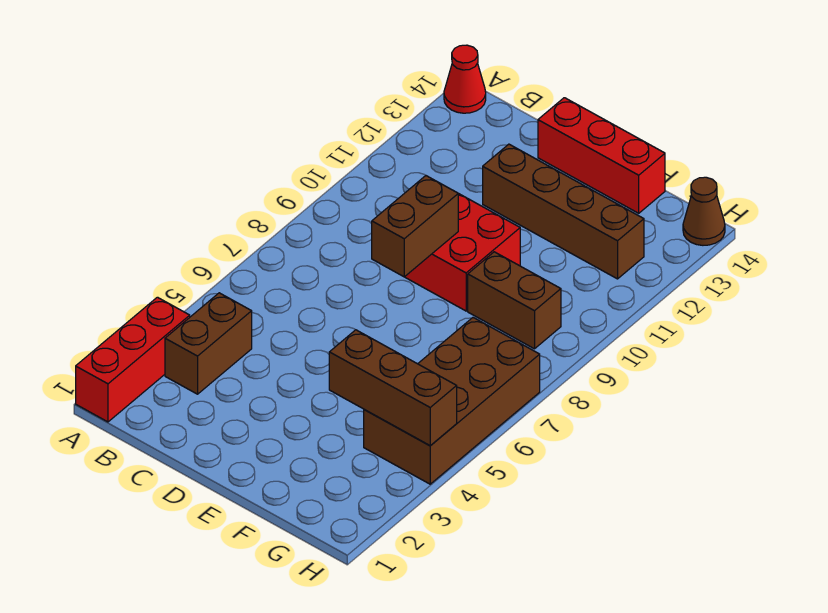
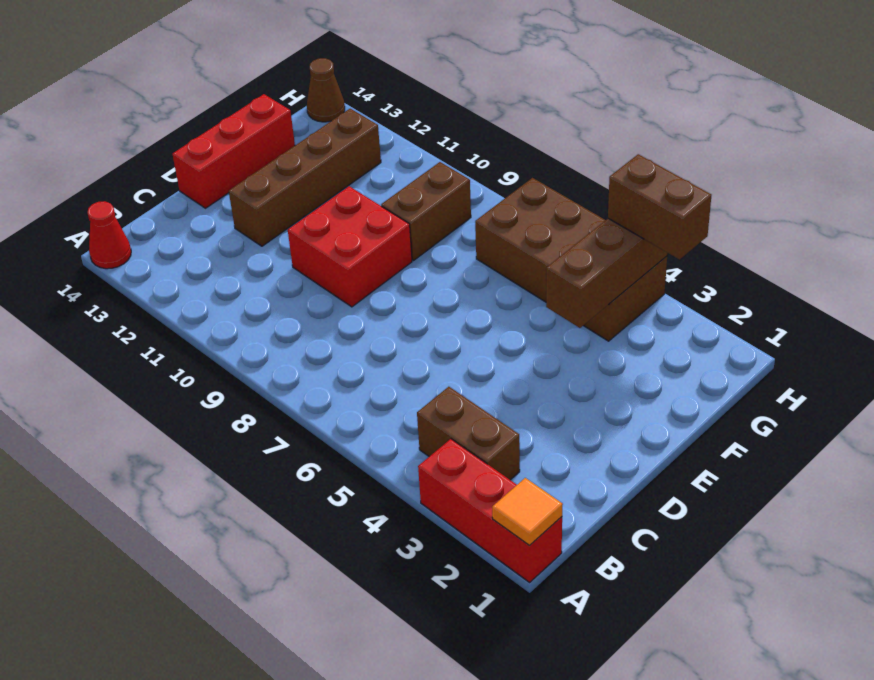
none -> orange 1x1 tile [492,478,563,546]
brown 1x2 brick [372,176,458,277] -> brown 1x2 brick moved to [608,154,711,260]

